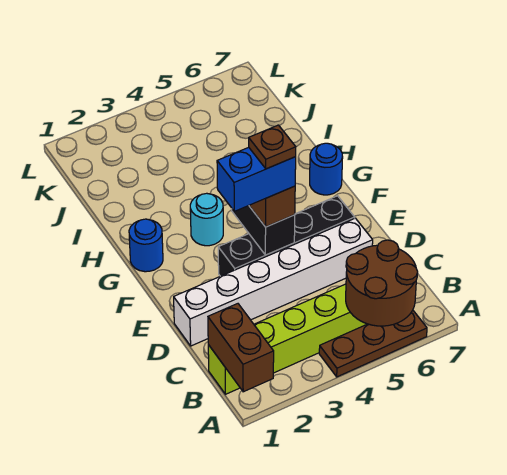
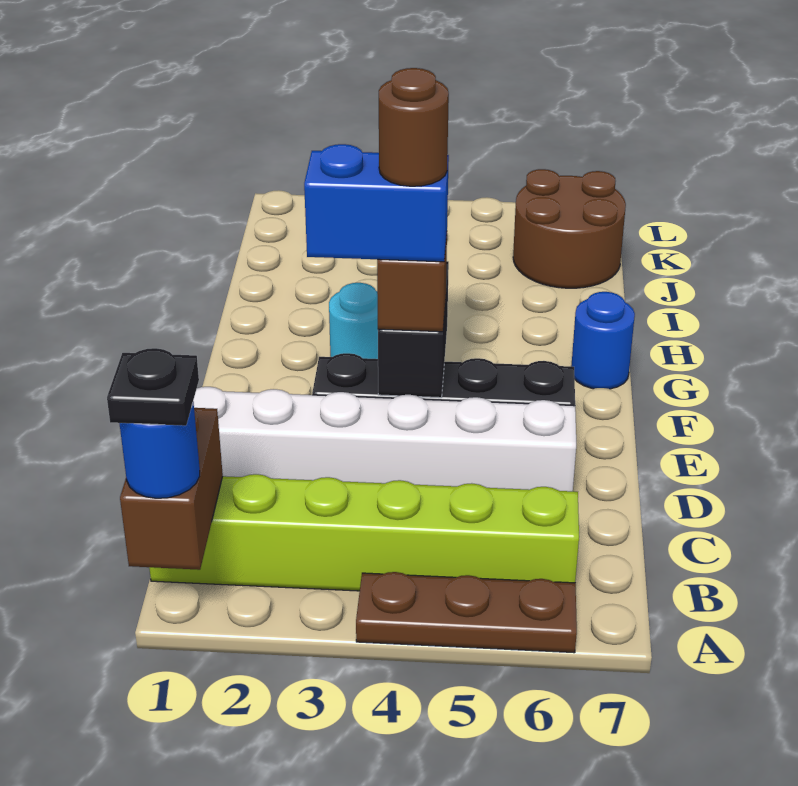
none -> black 1x1 plate [107,348,199,426]
brown 2x2 round brick [346,240,418,326] -> brown 2x2 round brick moved to [513,169,626,288]
brown 1x1 plate [249,125,296,169] -> brown 1x1 round brick [379,68,449,186]
blue 1x1 round brick [129,219,163,272] -> blue 1x1 round brick moved to [119,402,200,498]

